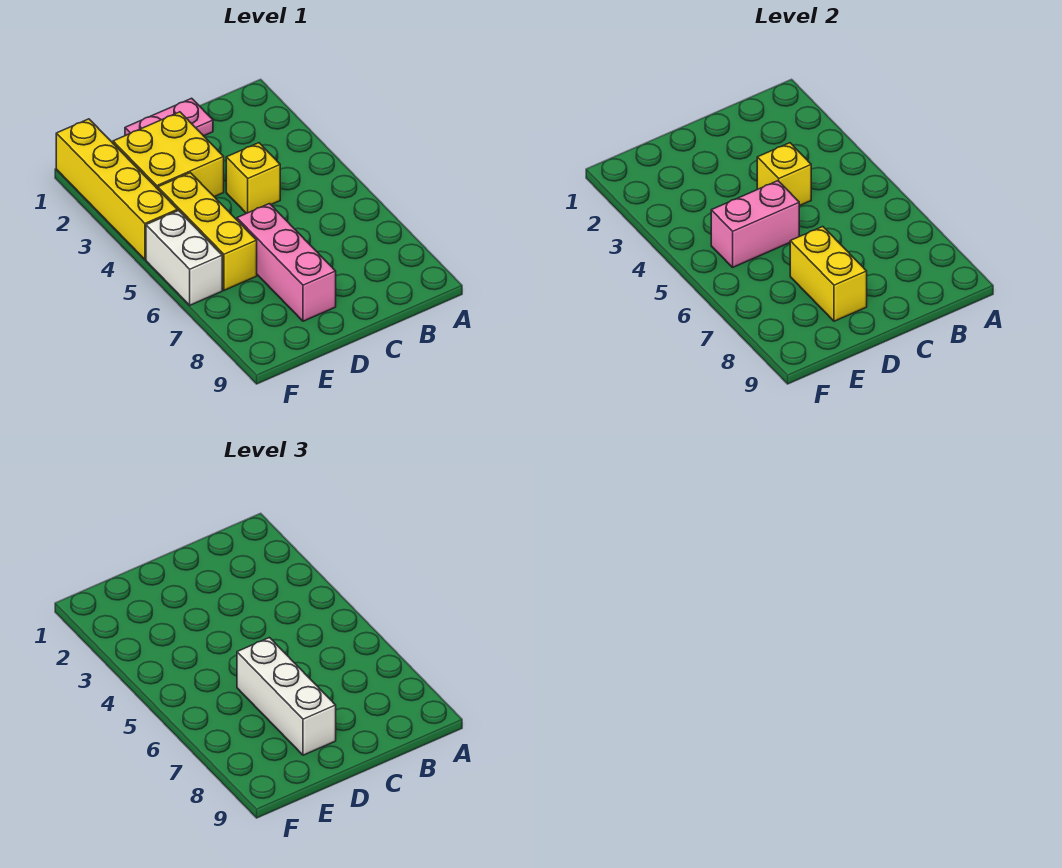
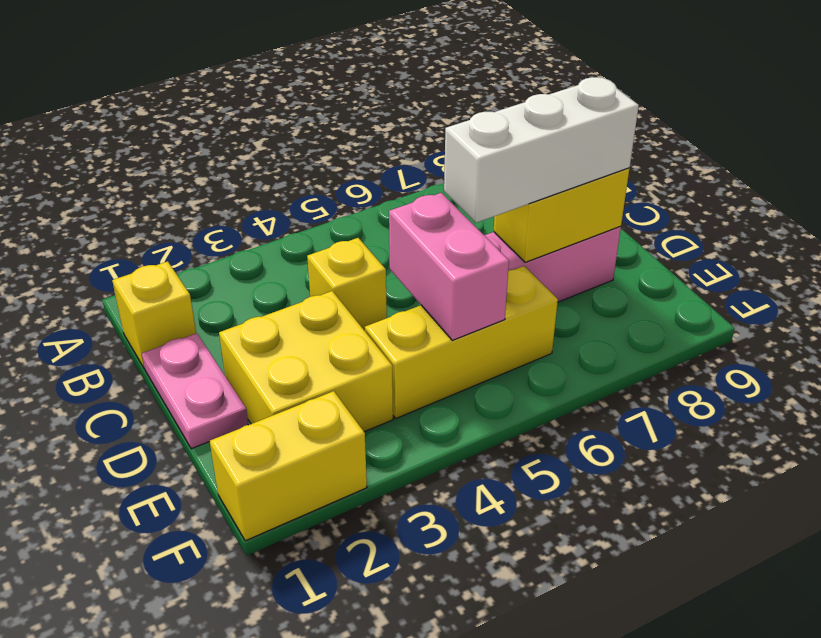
yellow 1x1 brick [757,143,811,206] -> yellow 1x1 brick moved to [112,261,196,369]
yellow 1x4 brick [56,119,178,260] -> yellow 1x2 brick [210,391,367,541]
white 1x2 brick [146,211,222,305] -> none

